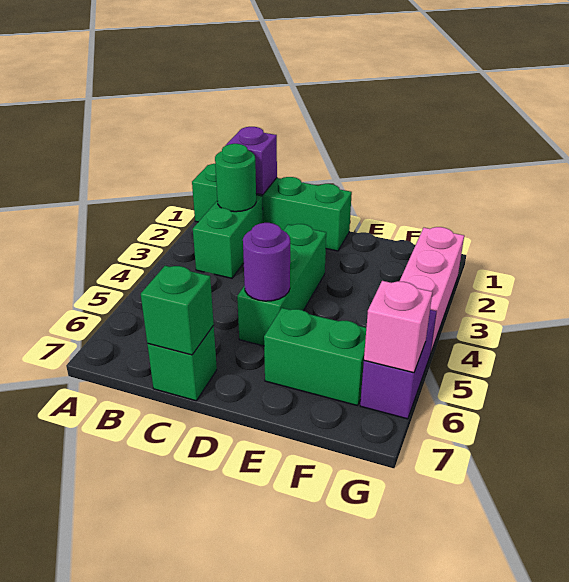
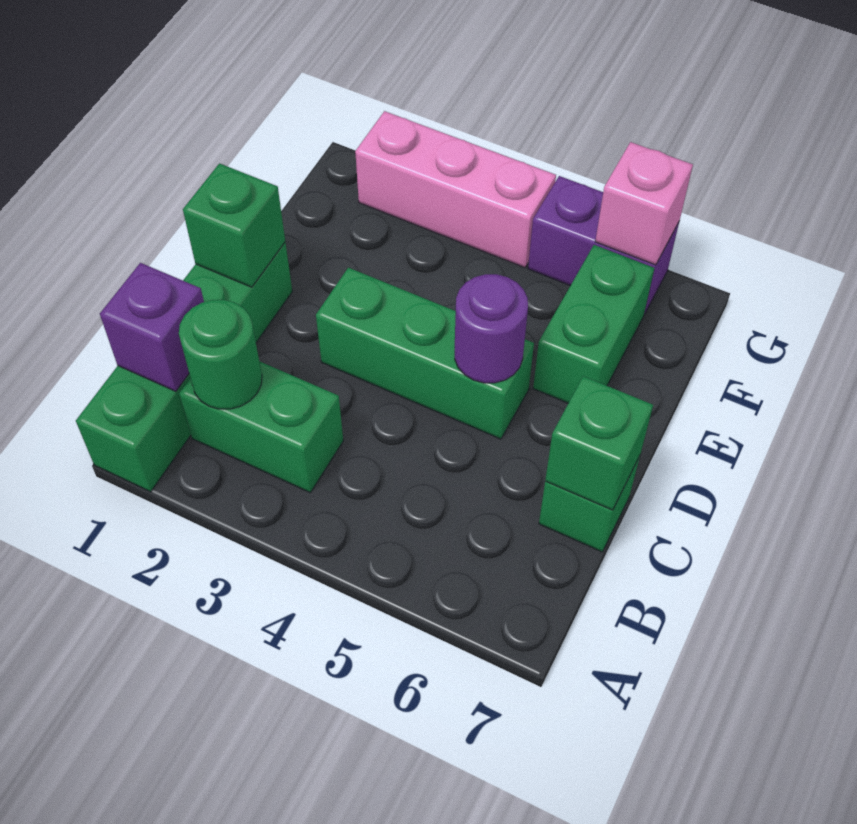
none -> green 1x1 brick [183,163,285,287]

